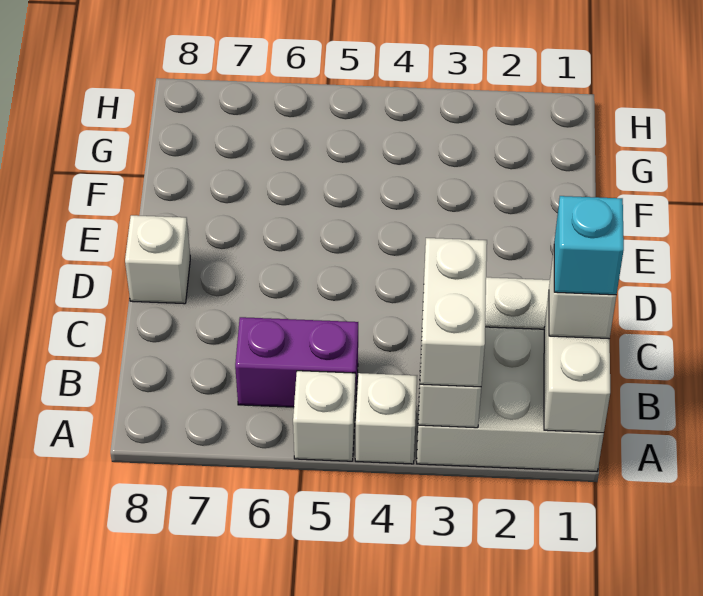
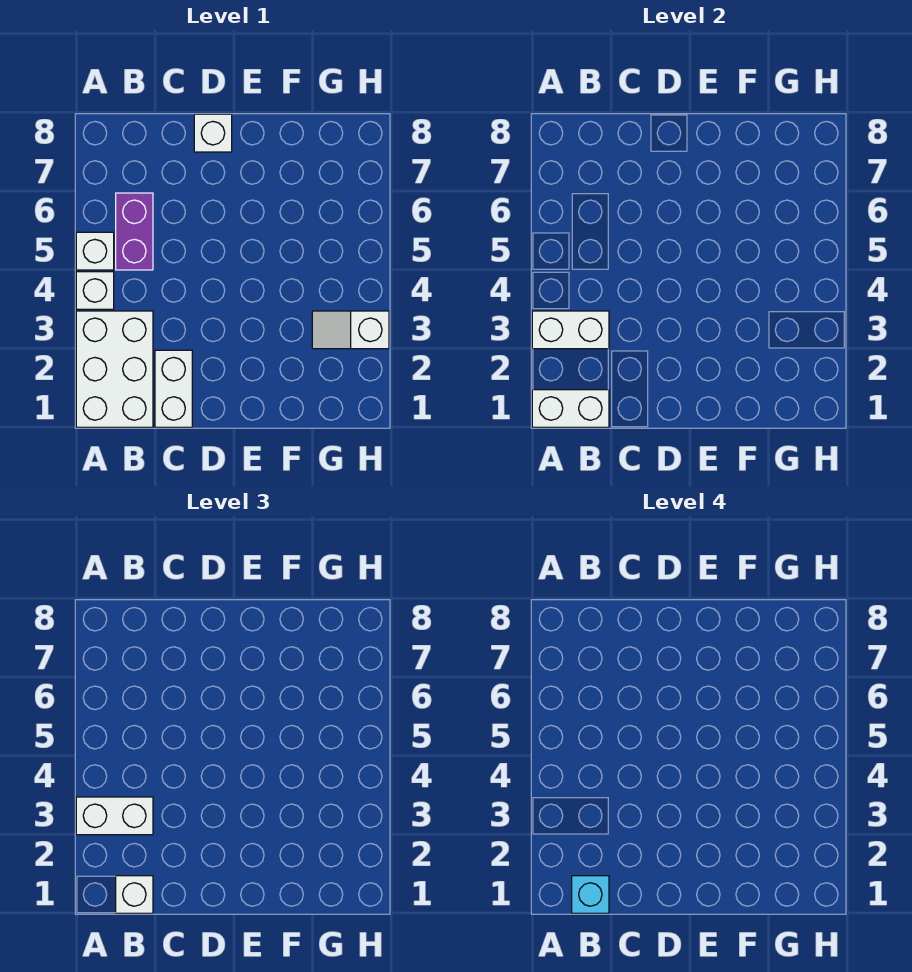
none -> white 1x2 slope [312,311,389,349]

